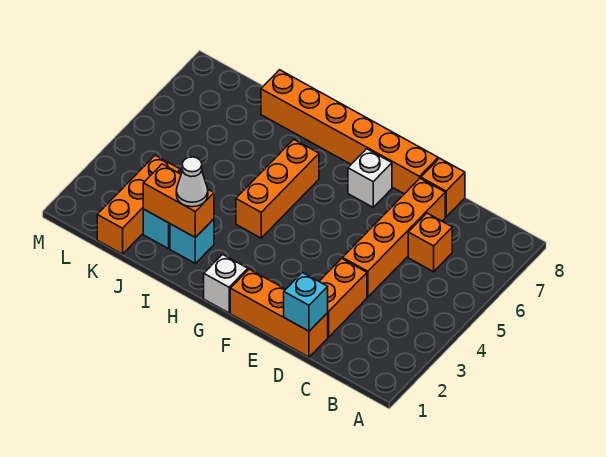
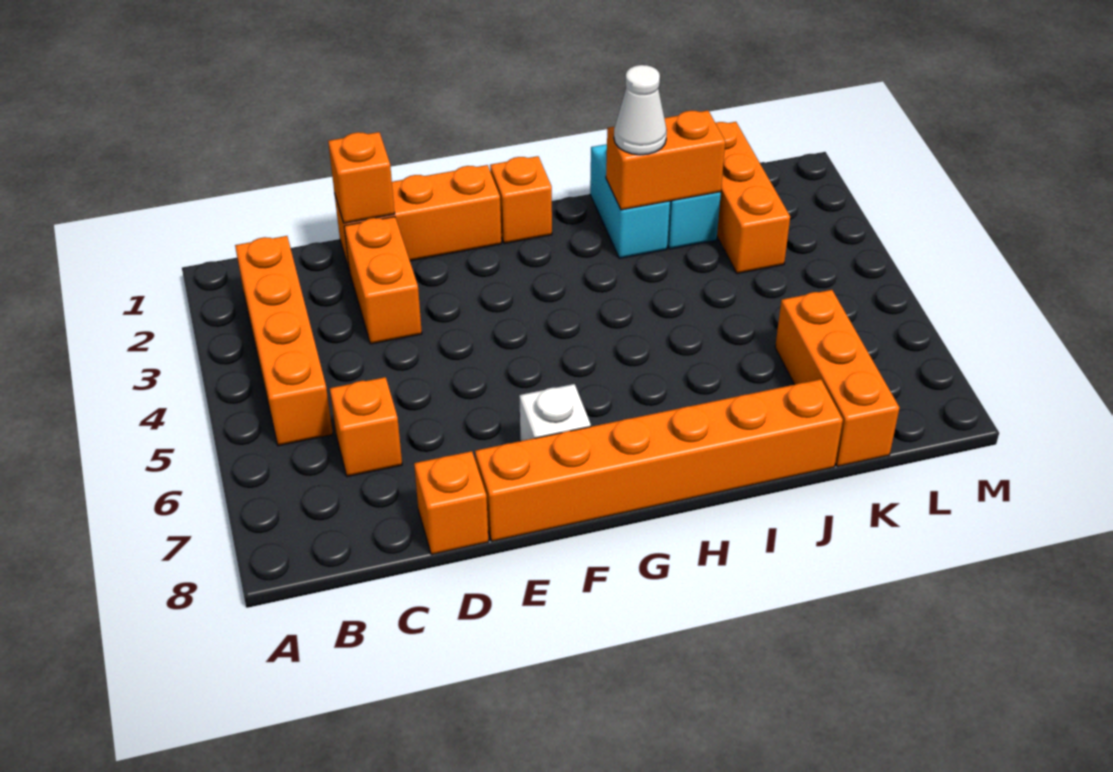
cyan 1x1 brick [284,273,328,331] -> orange 1x1 brick [328,132,395,223]
orange 1x4 brick [343,178,445,297] -> orange 1x4 brick moved to [235,236,333,446]
white 1x1 brick [204,254,248,313] -> orange 1x1 brick [490,156,552,244]
orange 1x3 brick [236,140,319,238] -> orange 1x3 brick moved to [775,290,899,467]
cyan 1x1 brick [170,219,214,263] -> cyan 1x2 brick [590,144,670,258]

